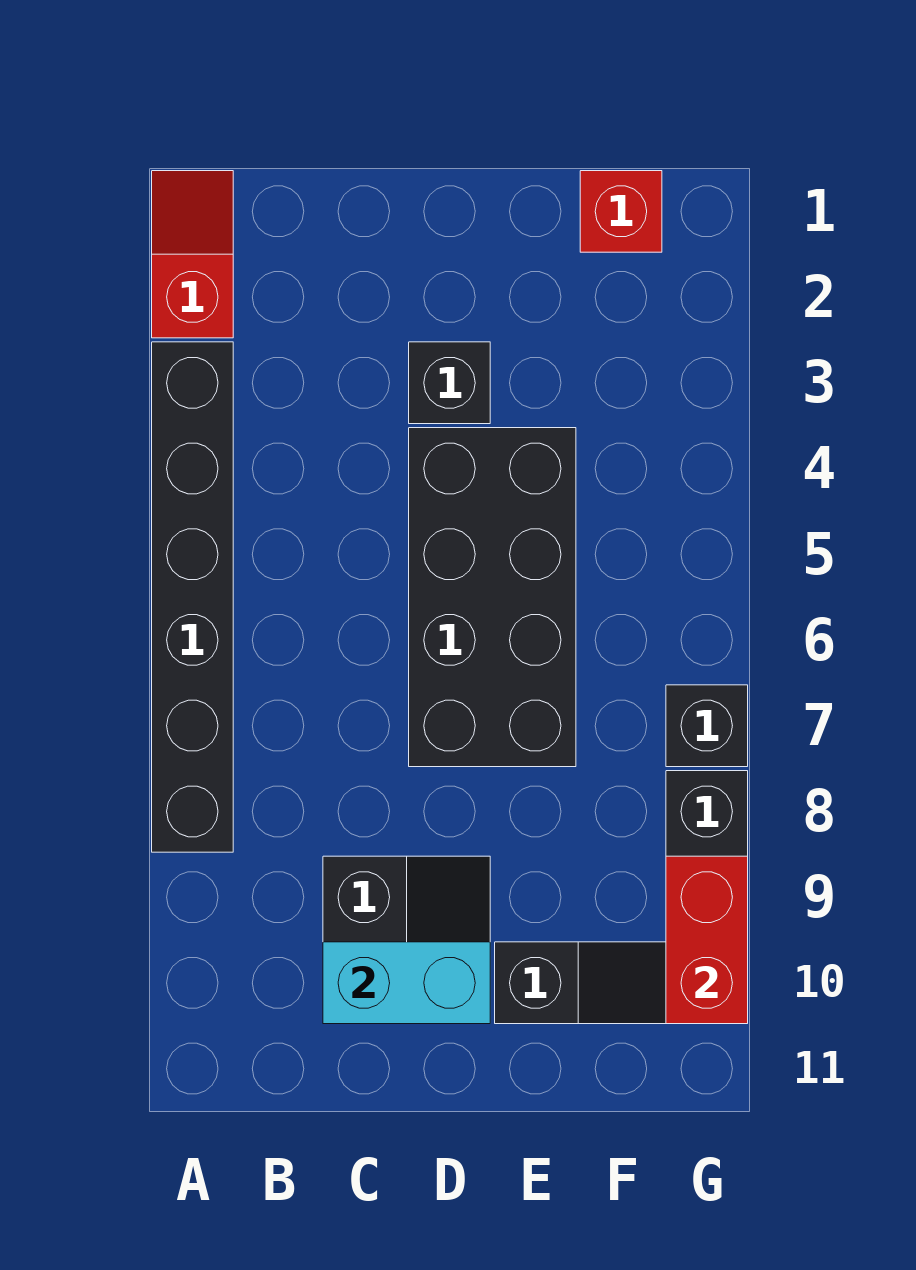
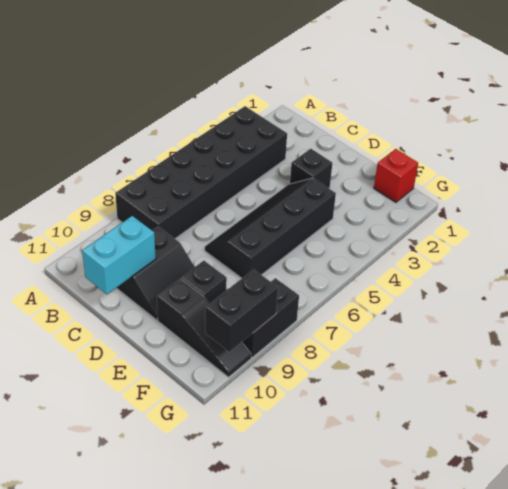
red 1x2 slope [152,171,233,338] -> none
black 1x6 brick [152,342,233,852] -> black 2x6 brick [115,106,287,239]
cyan 1x2 brick [323,942,490,1024] -> cyan 1x2 brick turned to [82,216,156,294]
black 2x4 brick [409,428,576,767] -> black 2x4 slope [205,178,336,278]
black 1x1 brick [666,685,748,767] -> black 1x1 brick moved to [181,261,227,303]
red 1x2 brick [666,856,748,1024] -> black 1x2 brick [205,269,278,352]

